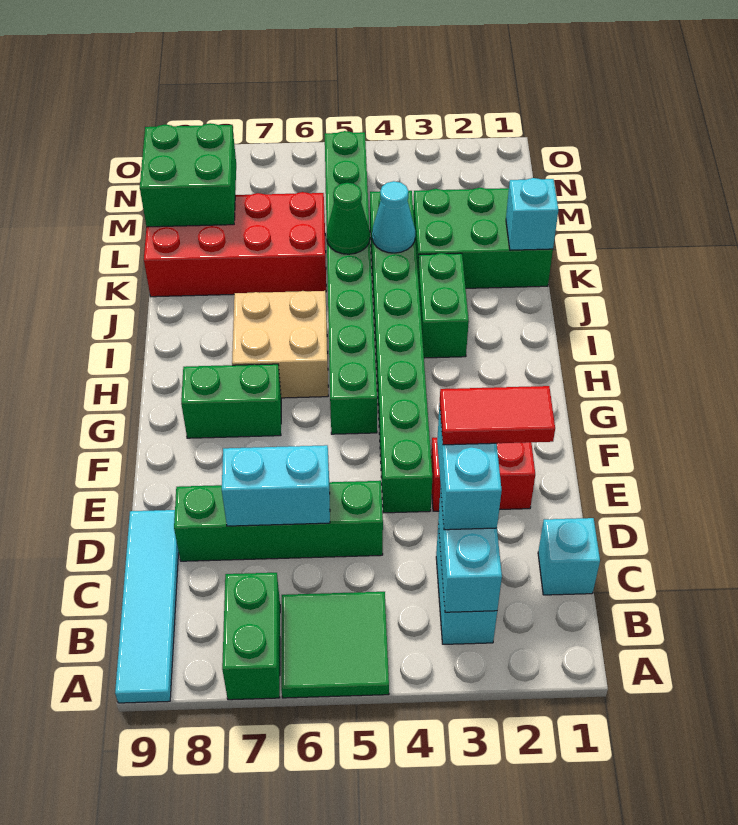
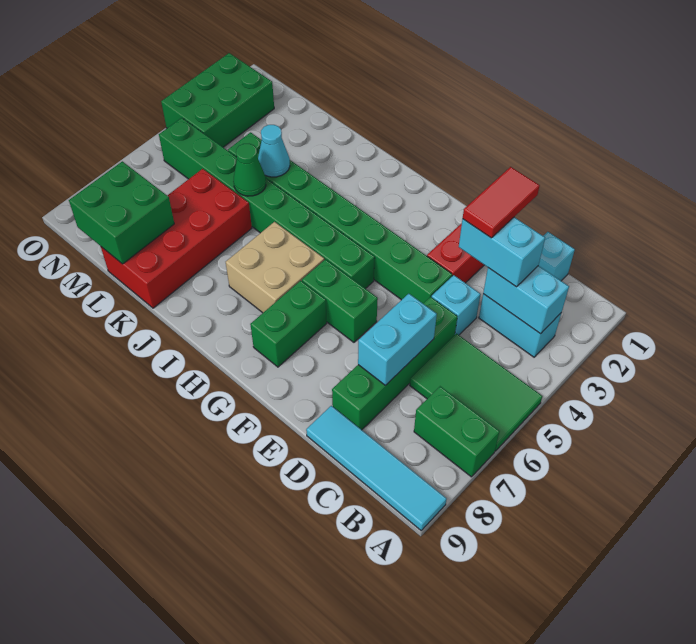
green 2x2 tile [281,592,389,698] -> green 2x3 tile [410,334,542,451]
green 1x2 brick [418,253,469,358] -> green 1x2 brick moved to [302,259,378,342]
green 2x3 brick [413,188,553,288] -> green 2x3 brick moved to [161,53,274,147]
cyan 1x1 brick [506,178,558,250] -> cyan 1x1 brick moved to [432,275,481,335]

